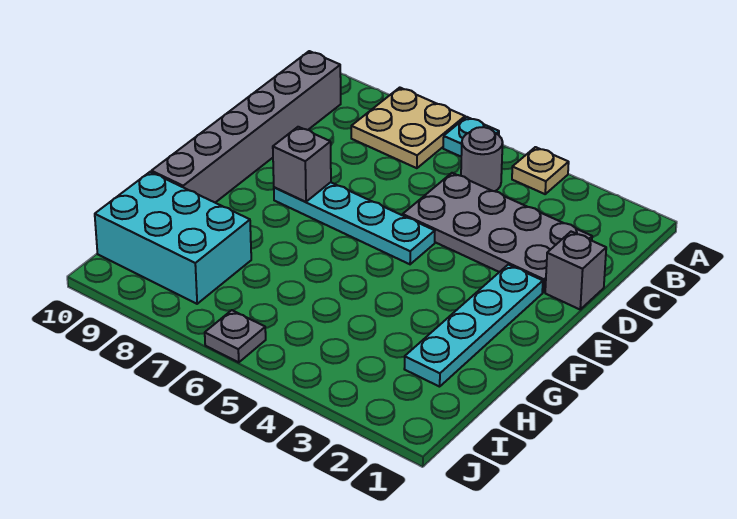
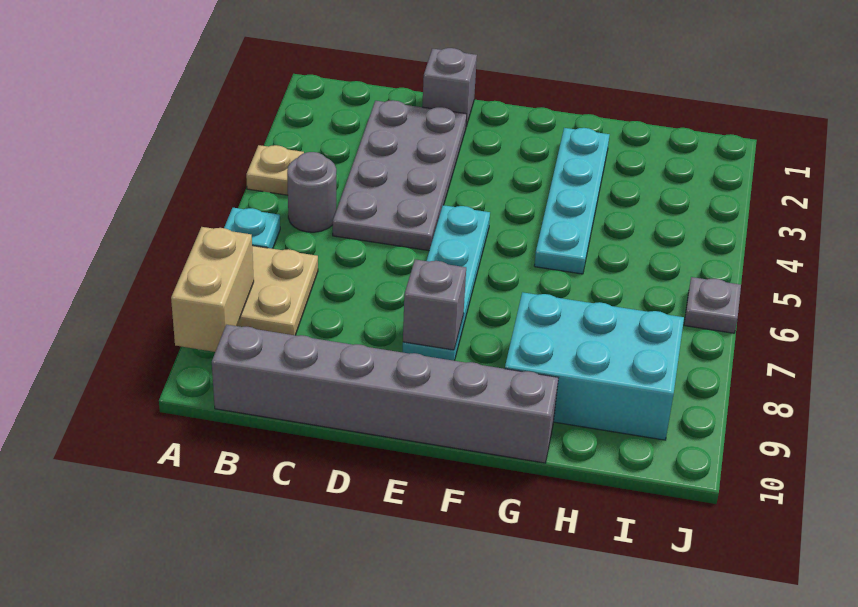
none -> tan 1x2 brick [171,227,254,352]
cyan 1x4 plate [404,265,543,387] -> cyan 1x4 plate turned to [534,128,610,274]
cyan 2x3 brick [95,172,251,304] -> cyan 2x3 brick turned to [505,292,684,440]

